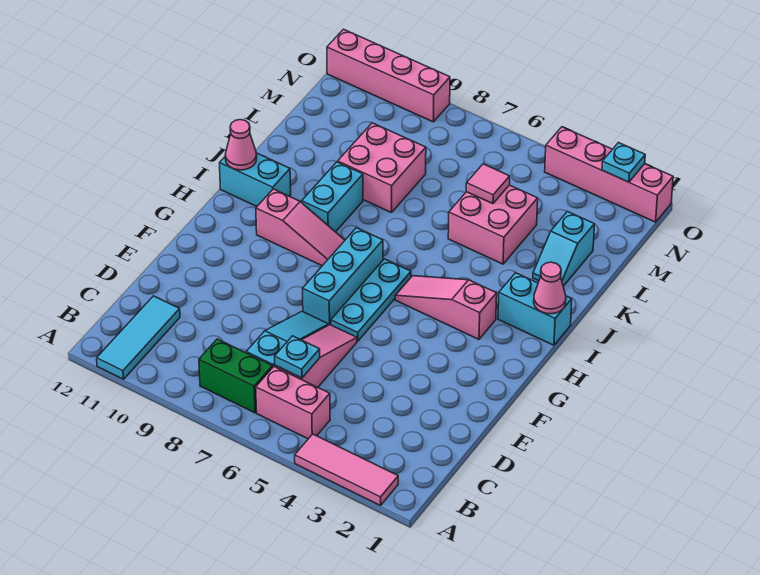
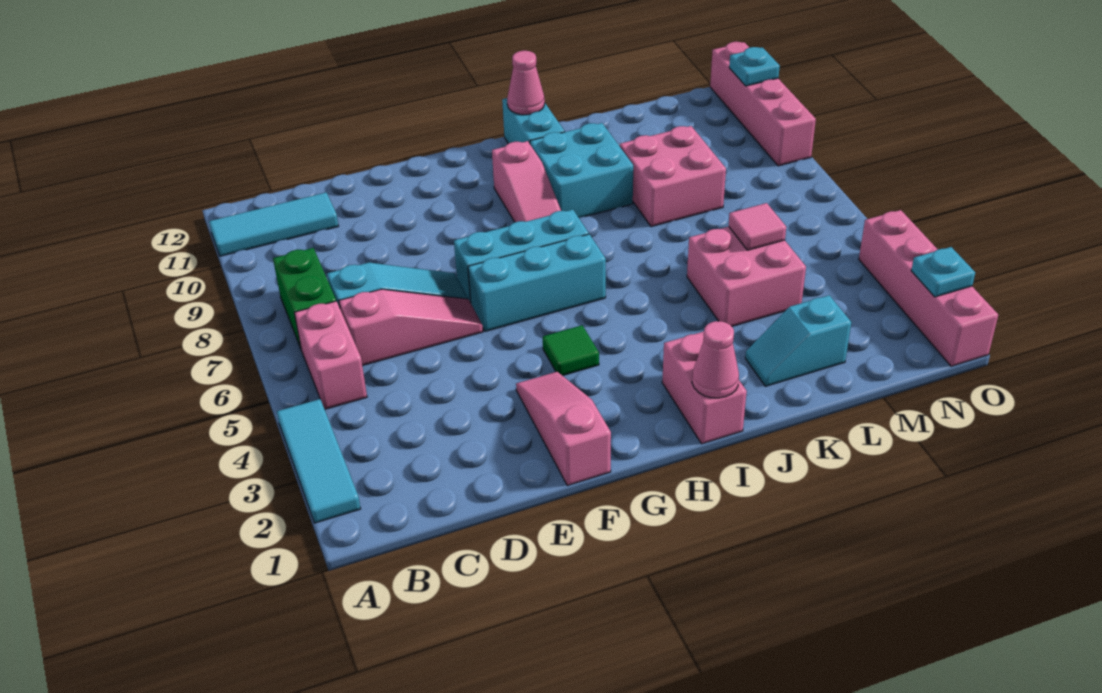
pink 1x3 tile [295,434,398,506] -> cyan 1x3 tile [277,399,361,523]
cyan 1x1 plate [275,336,320,378] -> cyan 1x1 plate moved to [729,47,780,86]
cyan 1x3 plate [331,259,411,341] -> cyan 1x3 brick [468,234,606,331]
none -> green 1x1 tile [543,325,599,376]
pink 1x3 slope [395,276,497,339] -> pink 1x3 slope moved to [516,372,611,486]
cyan 1x2 brick [498,273,572,345] -> pink 1x2 brick [662,332,747,444]
cyan 1x2 brick [302,162,363,232] -> cyan 2x2 brick [530,123,633,218]

